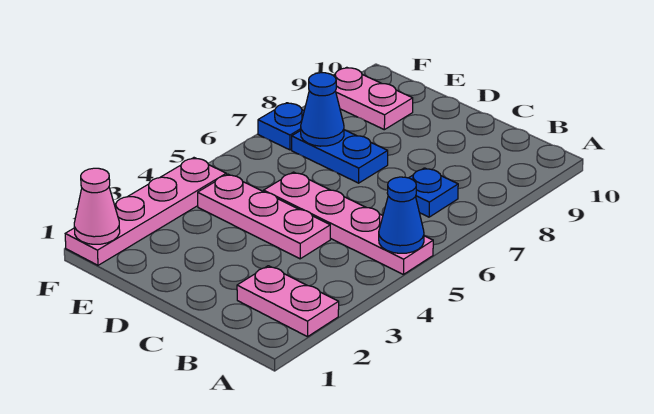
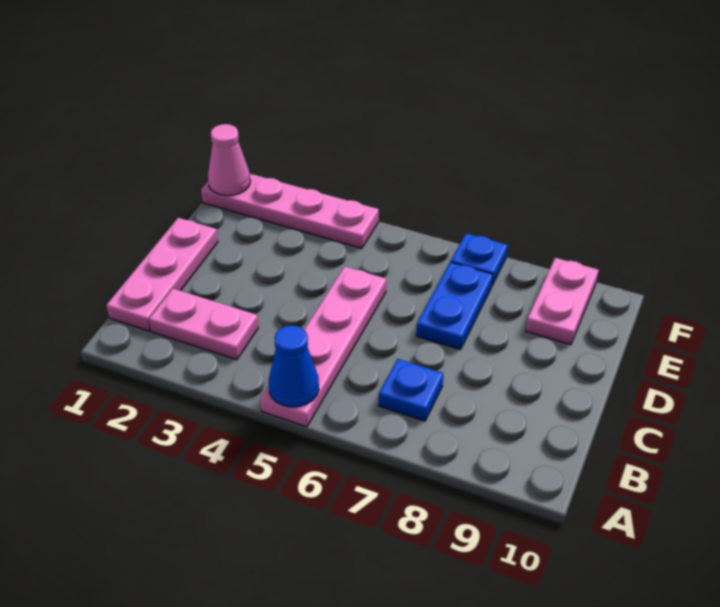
pink 1x2 plate [237,266,339,337] -> pink 1x2 plate turned to [149,289,258,360]
pink 1x3 plate [198,174,330,259] -> pink 1x3 plate moved to [106,218,218,331]
blue 1x1 cone [301,73,344,146] -> none

